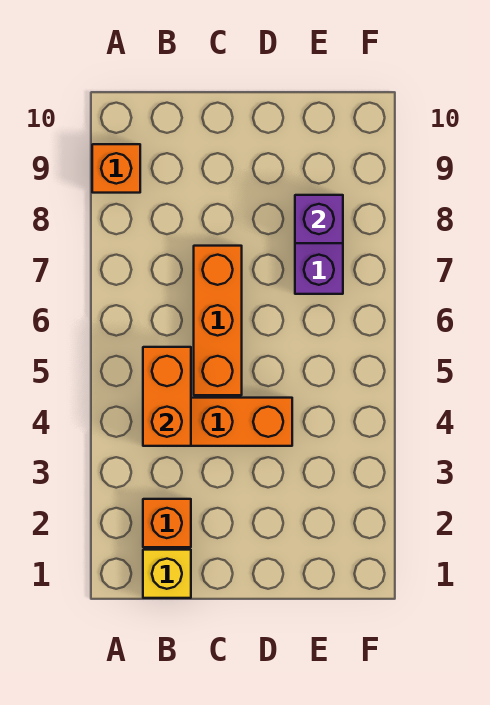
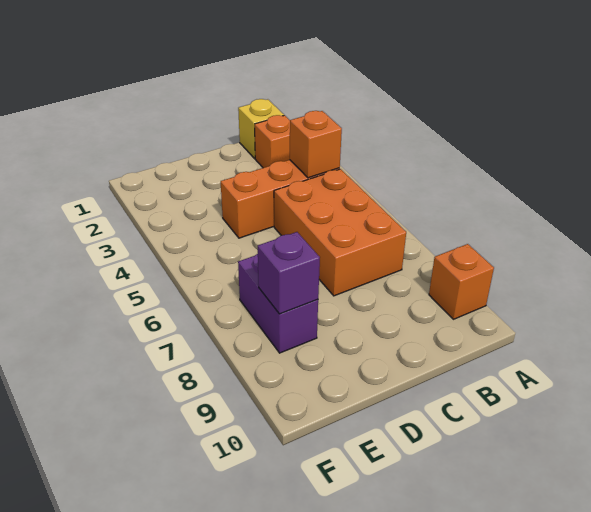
orange 1x2 brick [143,347,191,446] -> orange 1x1 brick [290,111,342,178]
orange 1x3 brick [194,246,242,395] -> orange 2x3 brick [274,169,406,296]

